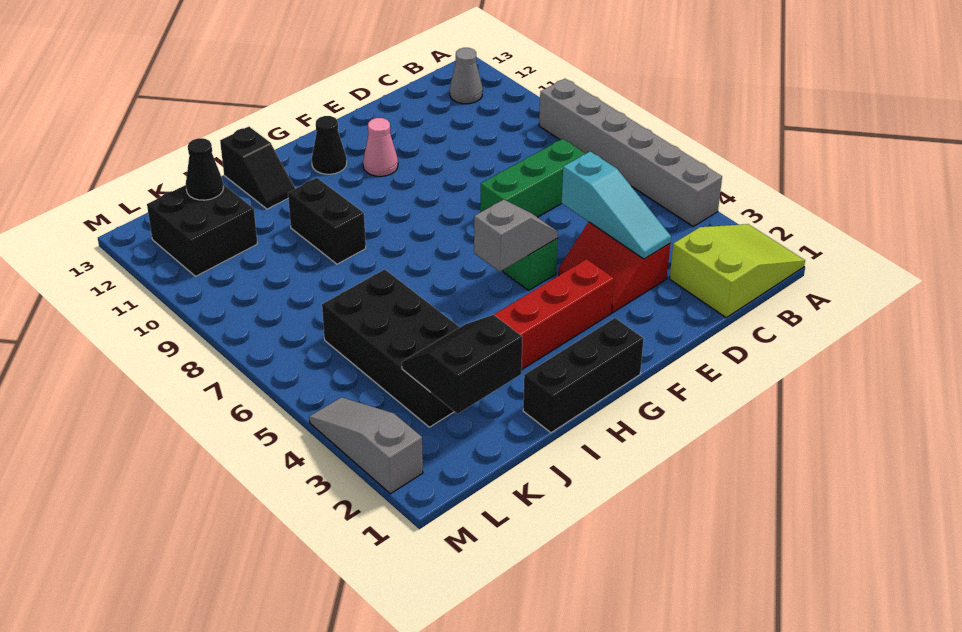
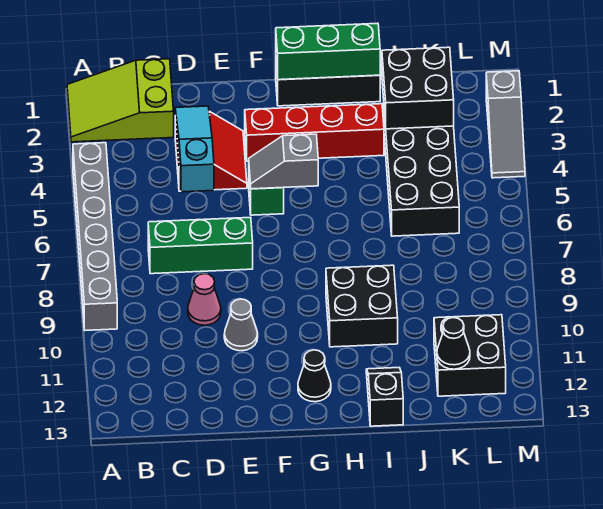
grey 1x1 cone [450,48,483,104] -> grey 1x1 cone moved to [224,299,258,351]
pink 1x1 cone [363,118,398,176] -> pink 1x1 cone moved to [188,274,221,325]
none -> green 1x3 brick [276,23,380,80]
black 1x2 brick [288,178,366,264] -> black 2x2 brick [326,265,398,347]
black 2x2 slope [402,315,522,414] -> black 2x2 brick [382,47,454,129]

